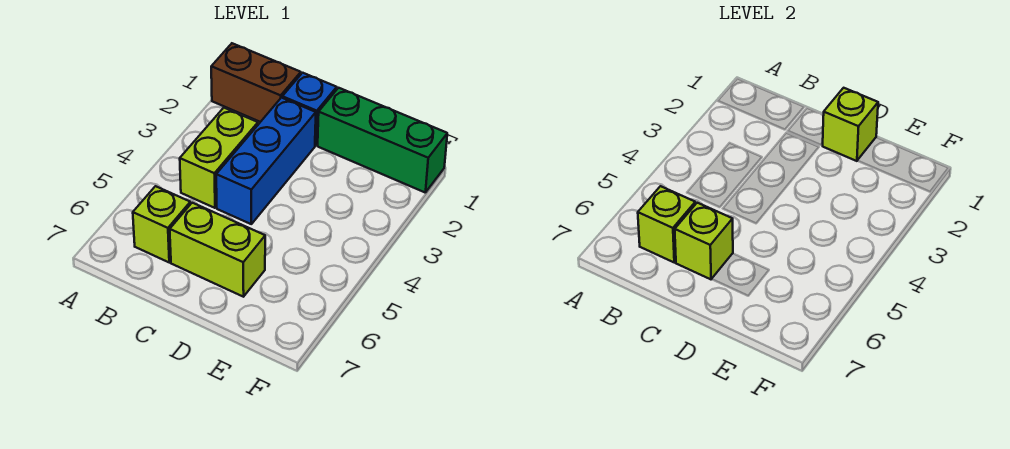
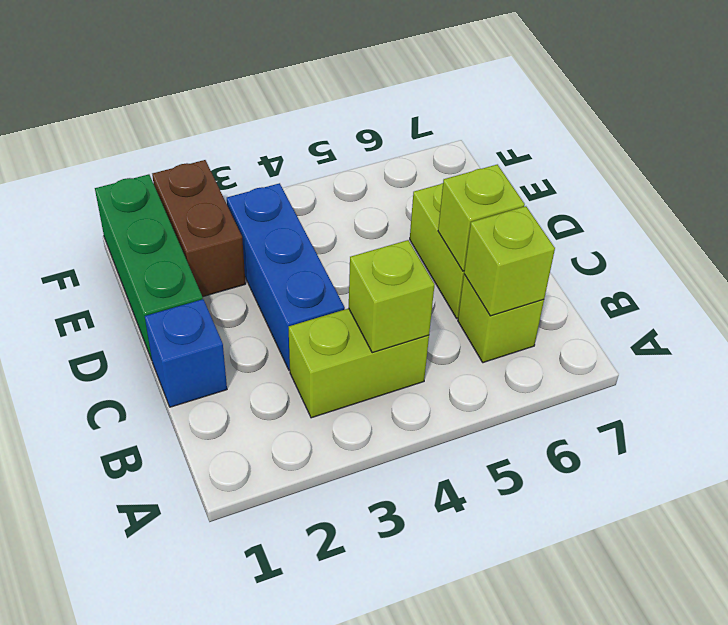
brown 1x2 brick [211,43,301,122] -> brown 1x2 brick moved to [152,160,246,297]
blue 1x3 brick [216,98,316,224] -> blue 1x3 brick turned to [227,183,345,370]
lime 1x1 brick [823,88,878,161] -> lime 1x1 brick moved to [349,240,435,353]

